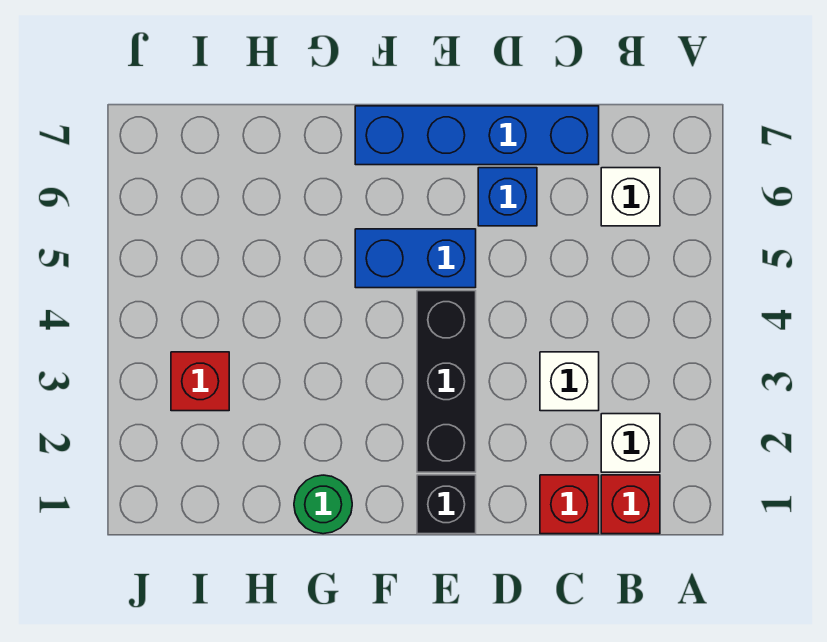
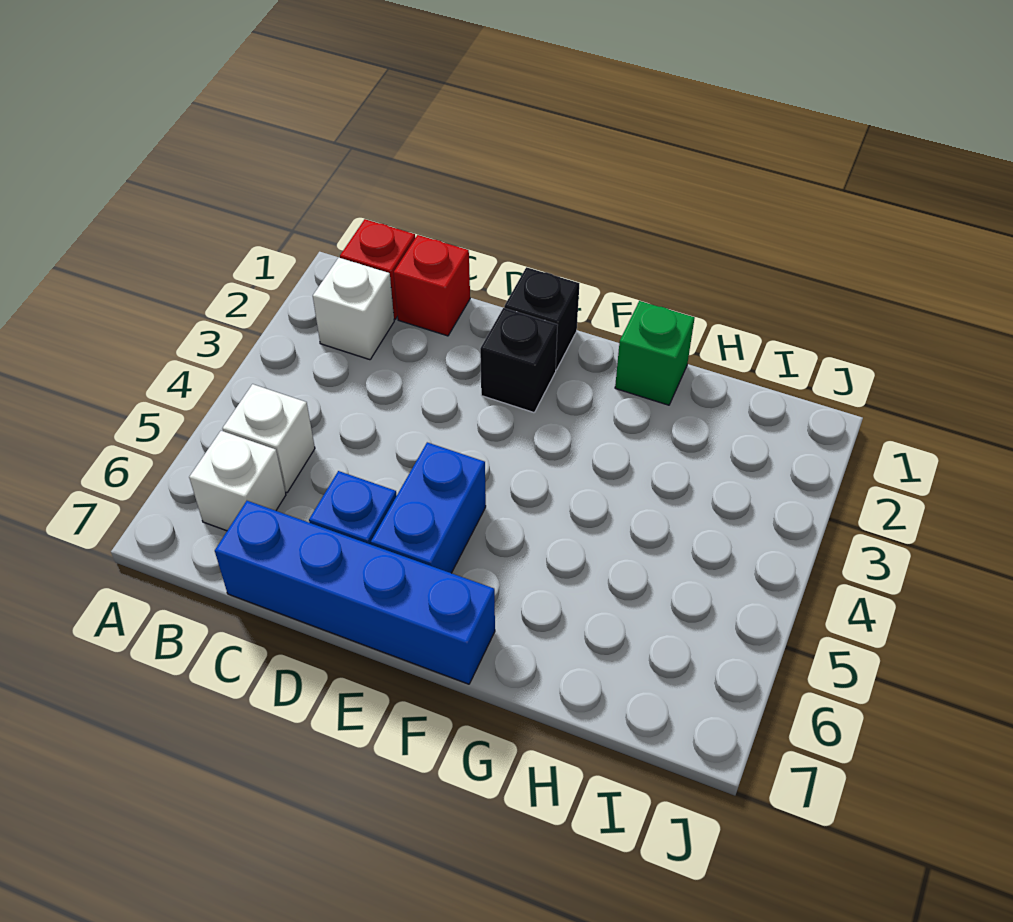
white 1x1 brick [540,352,599,411] -> white 1x1 brick moved to [223,384,315,493]
black 1x3 brick [417,291,476,472] -> black 1x1 brick [480,308,558,413]
blue 1x2 brick [355,229,476,288] -> blue 1x2 brick turned to [371,442,486,573]
green 1x1 round brick [294,475,352,534] -> green 1x1 brick [615,301,695,405]
red 1x1 brick [171,352,229,411] -> none

